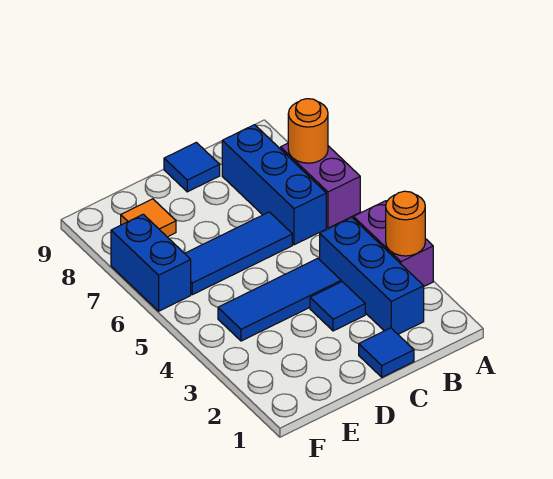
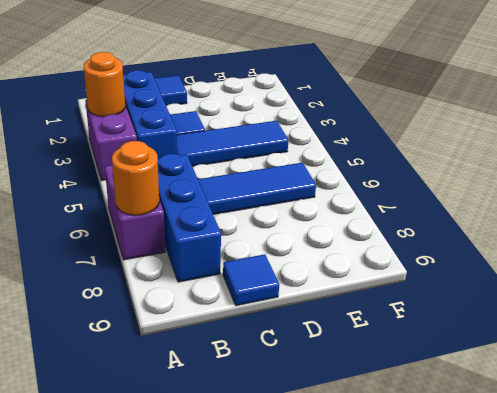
orange 1x1 tile [121,199,176,237] -> none
blue 1x2 brick [111,214,191,311] -> none

